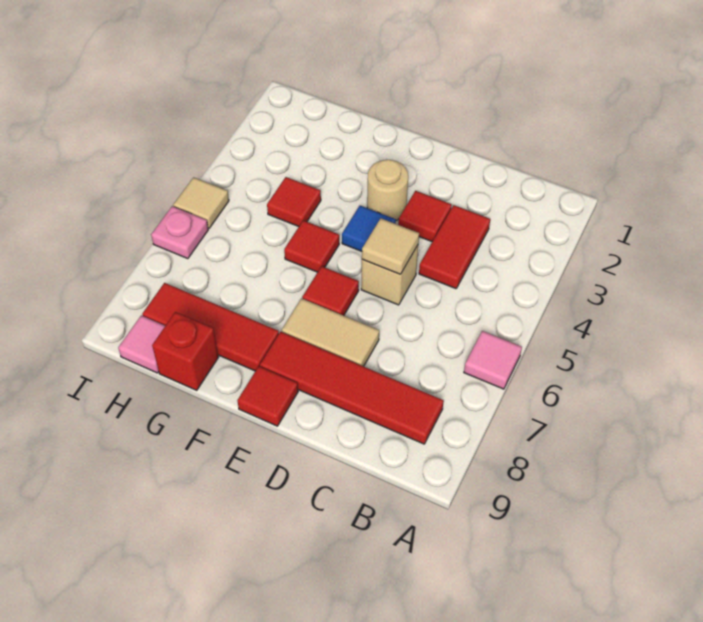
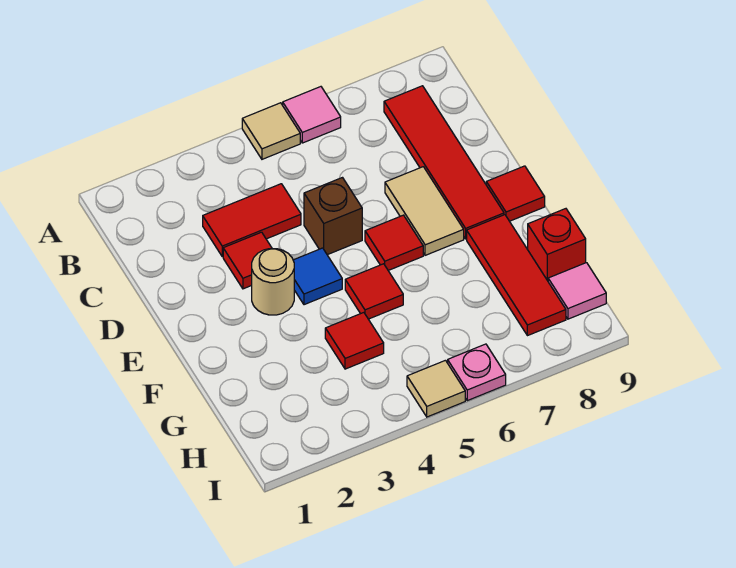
tan 1x1 brick [361,245,418,305] -> brown 1x1 brick [304,178,362,255]
tan 1x1 tile [362,218,419,274] -> tan 1x1 tile moved to [242,103,300,159]

